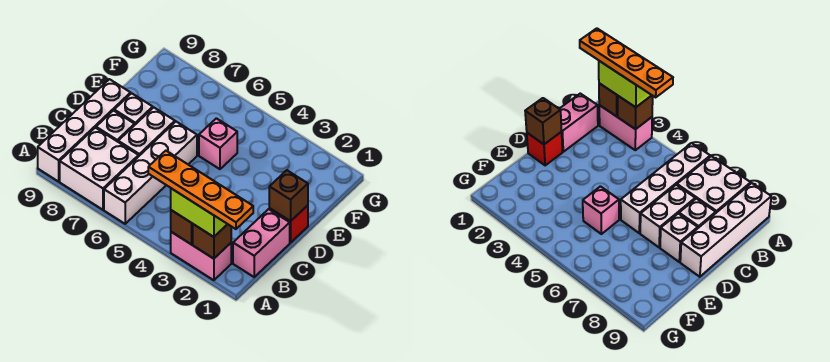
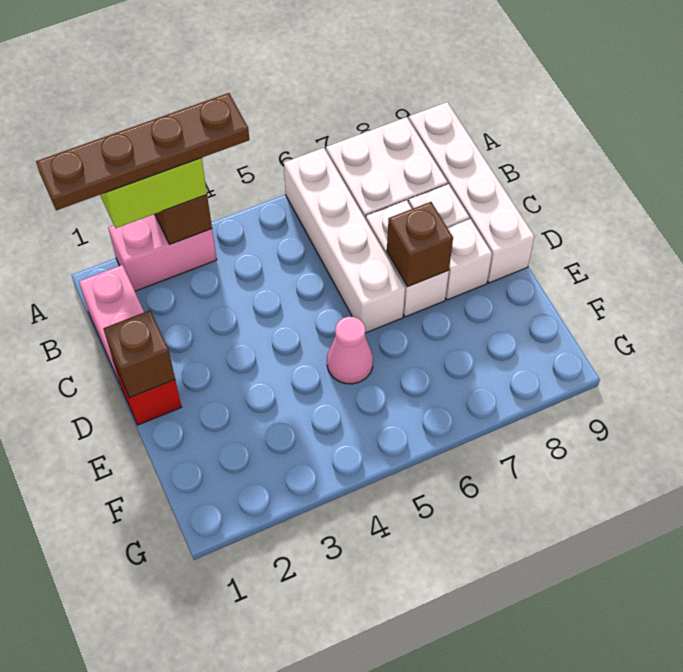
orange 1x4 plate [148,151,253,229] -> brown 1x4 plate [36,93,249,210]
brown 1x1 brick [193,224,231,259] -> brown 1x1 brick moved to [387,202,453,287]
pink 1x1 brick [199,118,237,169] -> pink 1x1 cone [327,316,373,384]

